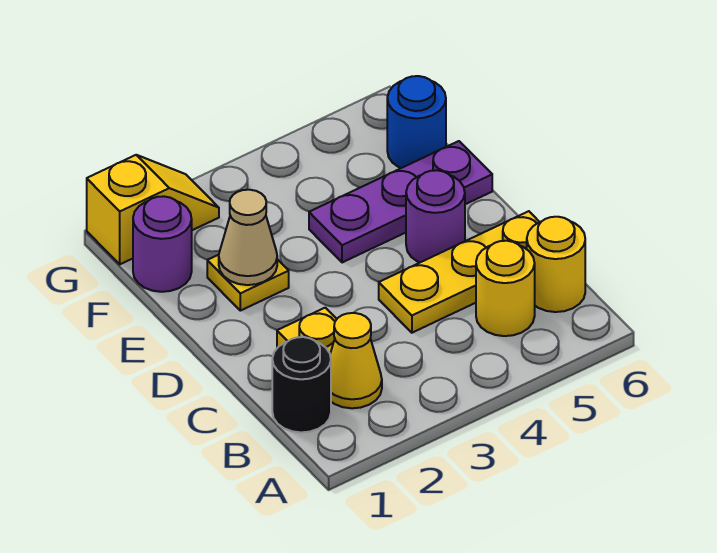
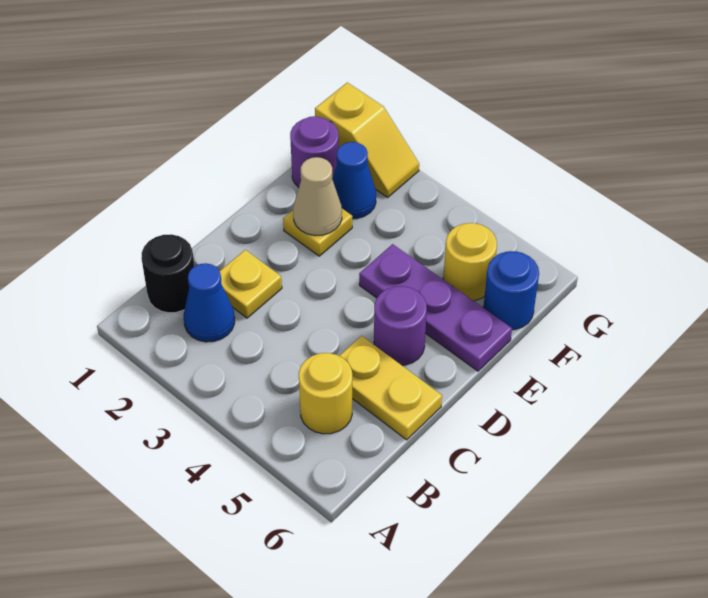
yellow 1x1 cone [330,313,382,408] -> blue 1x1 cone [184,263,235,342]
yellow 1x1 round brick [527,217,585,312] -> yellow 1x1 round brick moved to [443,223,497,301]
yellow 1x3 plate [379,211,539,333] -> yellow 1x2 plate [340,336,442,440]
none -> blue 1x1 cone [332,142,376,219]

